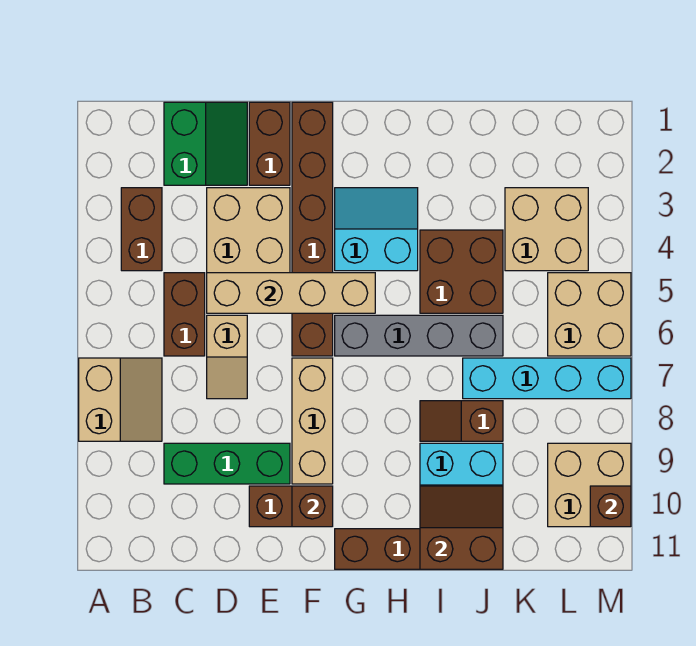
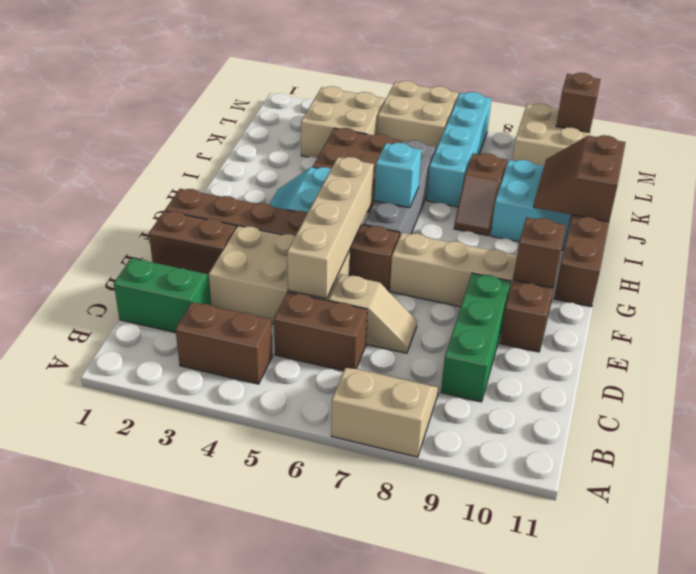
none -> cyan 1x1 brick [374,143,421,208]

